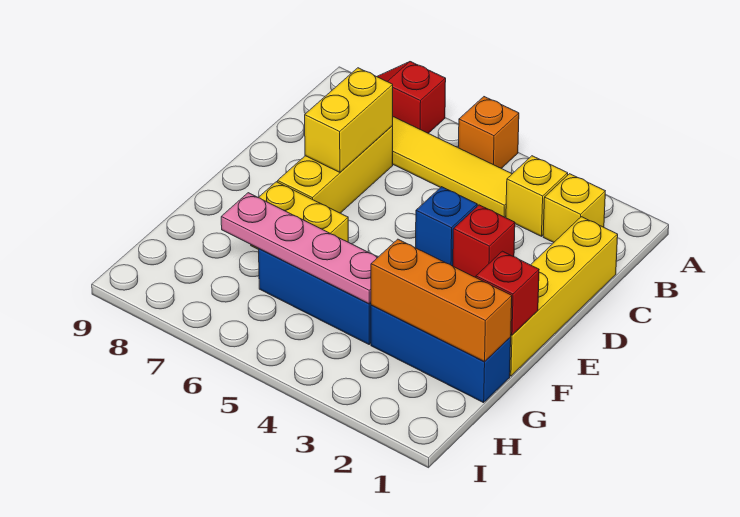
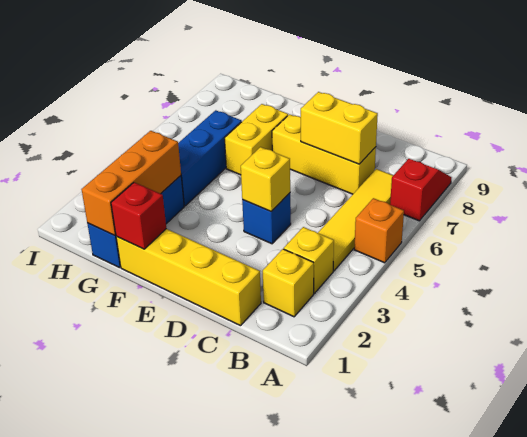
red 1x1 brick [453,205,515,277] -> none
none -> yellow 1x1 brick [241,147,290,211]
pink 1x4 plate [221,193,378,304] -> none

